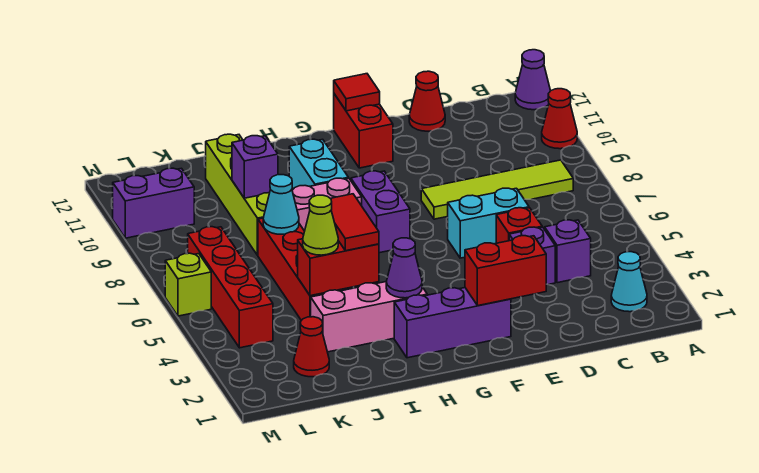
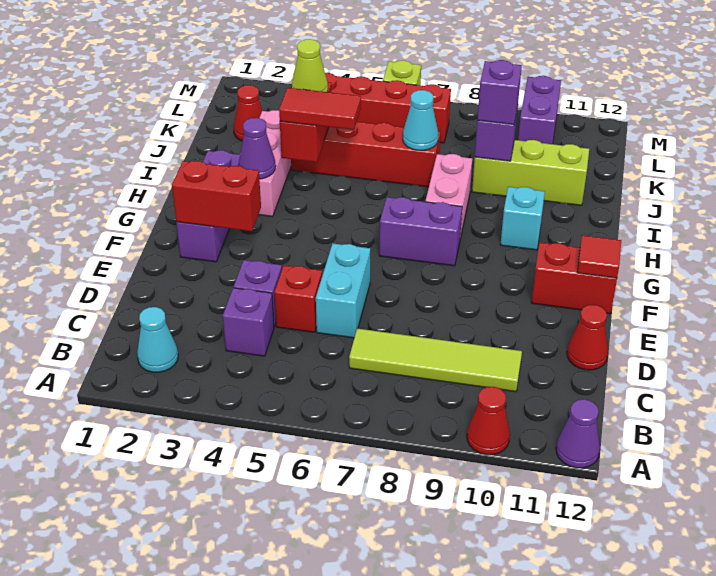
lime 1x4 tile [421,160,573,219] -> lime 1x4 tile turned to [349,329,522,392]
red 1x2 brick [465,235,546,306] -> red 1x2 brick turned to [172,161,261,231]
cyan 1x2 brick [289,139,349,189] -> cyan 1x1 brick [501,187,545,250]
lime 1x4 brick [206,134,269,255] -> lime 1x3 brick [472,140,589,205]
none -> purple 1x1 brick [477,60,522,124]

